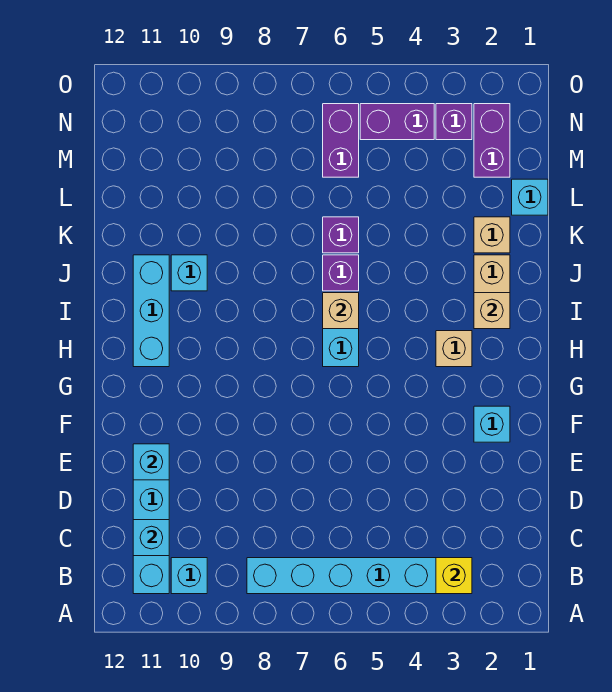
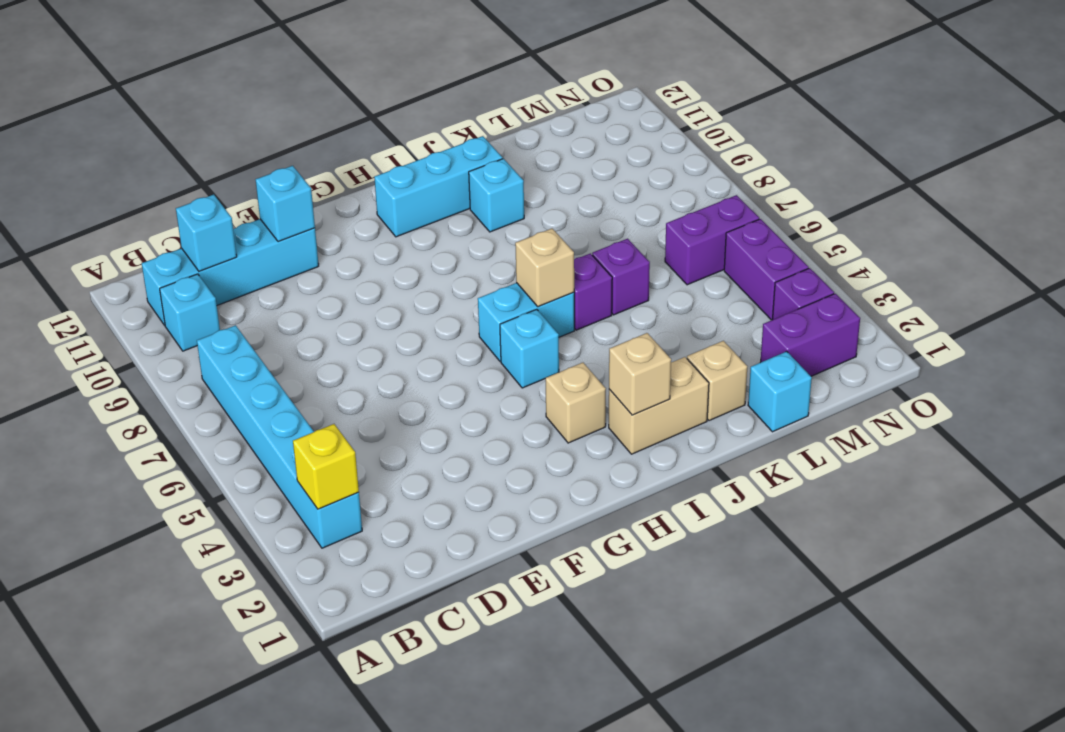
cyan 1x1 brick [474,406,510,442] -> cyan 1x1 brick moved to [500,309,559,388]

